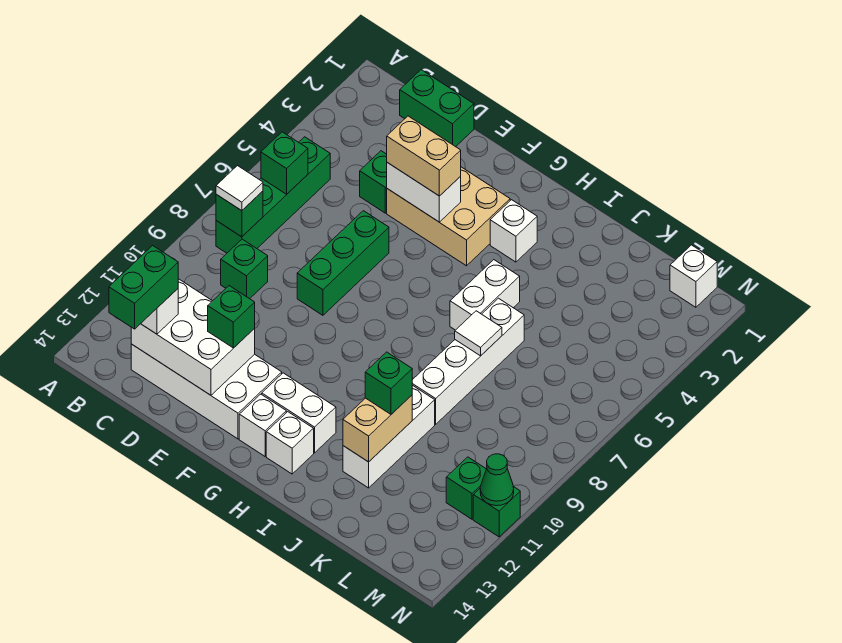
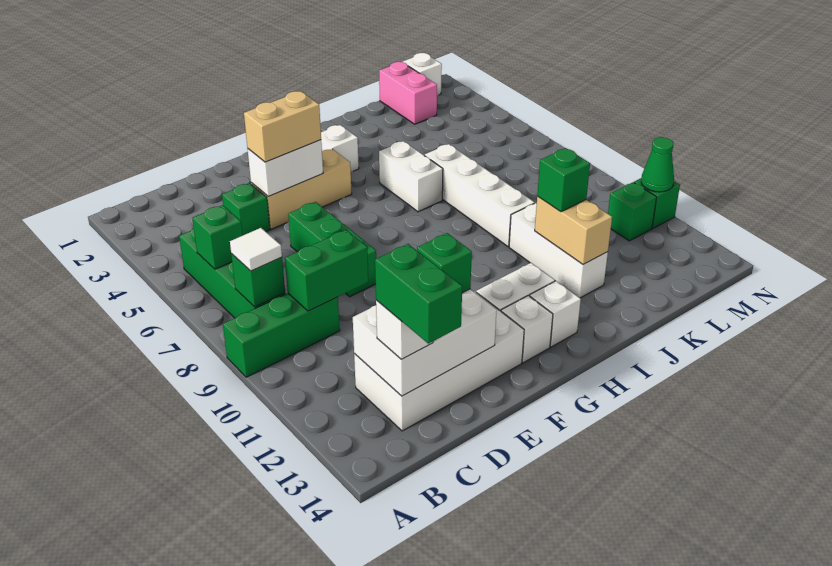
green 1x2 brick [400,70,474,147] -> green 1x2 brick moved to [285,230,368,311]
green 1x1 brick [221,239,268,299] -> green 1x3 brick [223,293,340,377]
tan 2x3 brick [387,167,510,266] -> tan 1x3 brick [251,149,352,229]
white 1x1 tile [455,311,502,356] -> none
none -> pink 1x2 brick [379,62,437,124]

